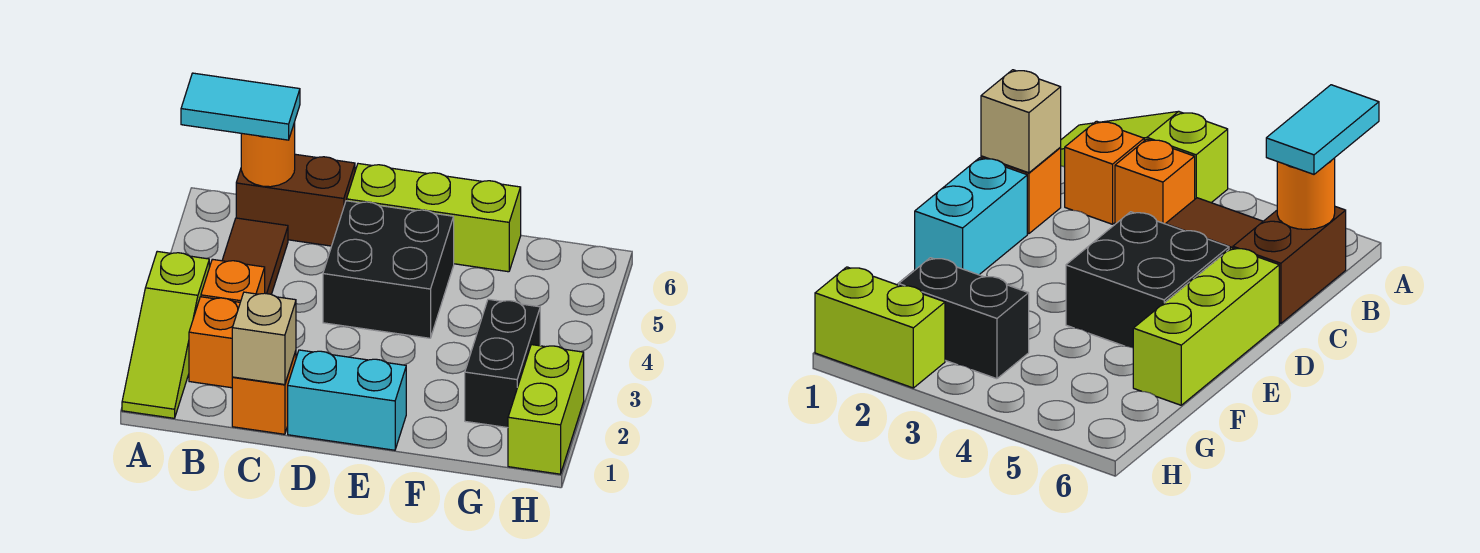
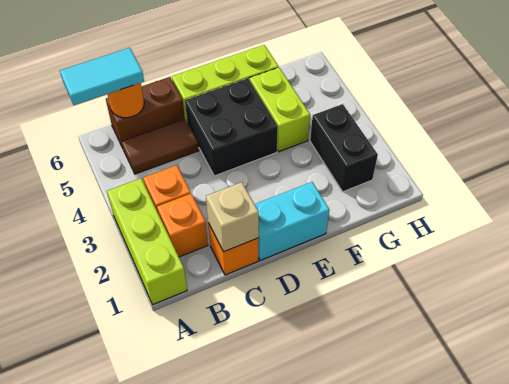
lime 1x3 slope [122,251,209,418] -> lime 1x3 brick [107,178,187,305]
brown 1x2 tile [222,218,288,294] -> brown 1x2 tile turned to [122,119,199,174]
lime 1x2 brick [508,345,584,474] -> lime 1x2 brick moved to [250,68,310,152]

